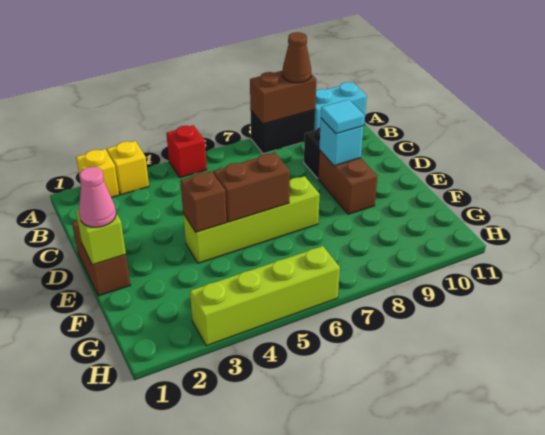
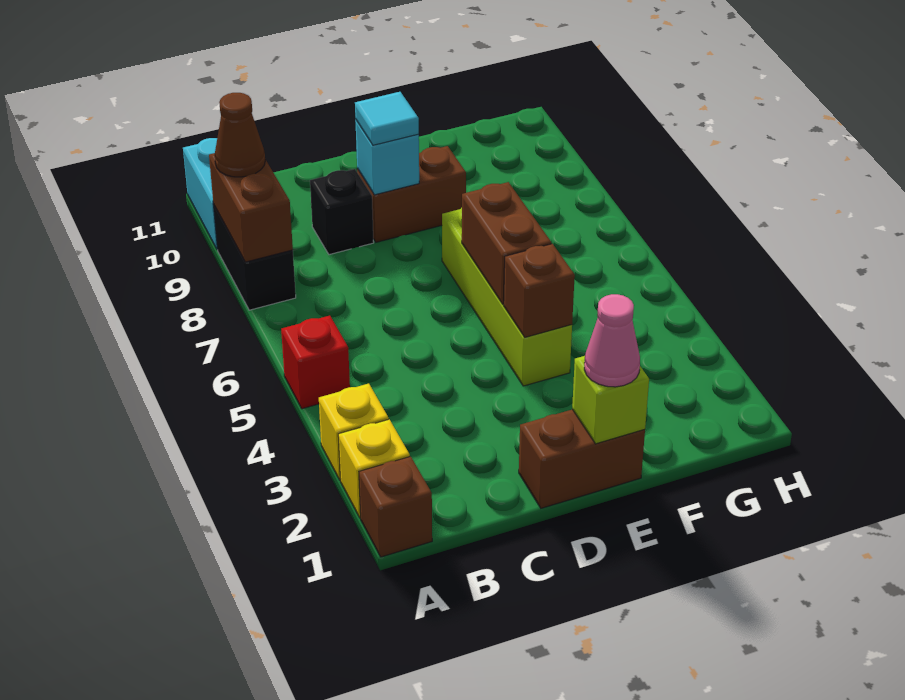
none -> brown 1x1 brick [359,456,432,557]
lime 1x4 brick [190,246,340,346] -> none

